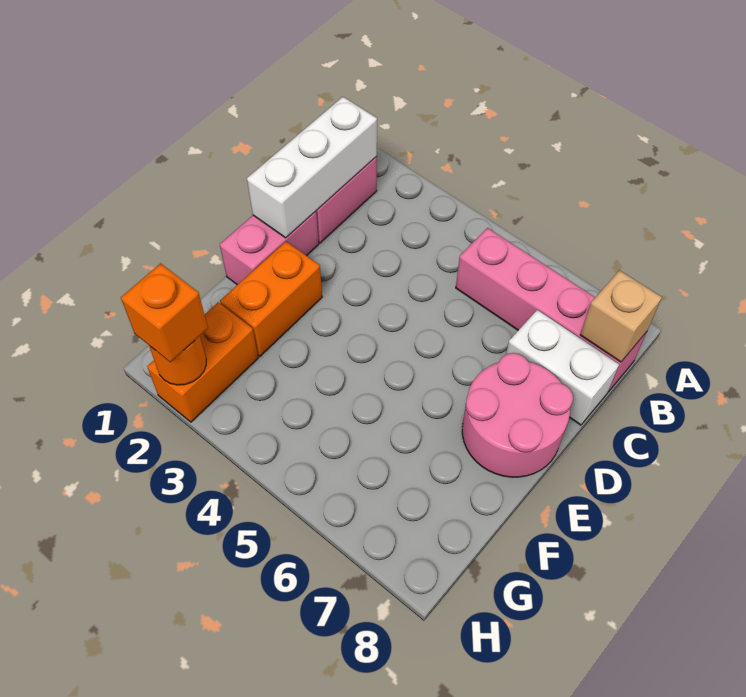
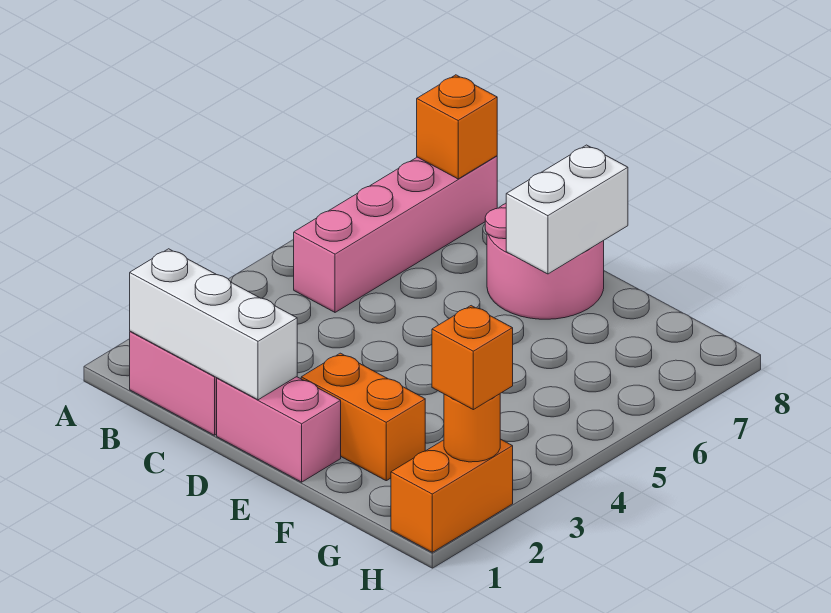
tan 1x1 brick [580,270,662,362] -> orange 1x1 brick [417,75,497,179]
white 1x2 brick [506,310,619,425] -> white 1x2 brick moved to [506,145,628,274]
orange 1x2 brick [147,302,258,422] -> orange 1x2 brick turned to [391,439,513,552]

